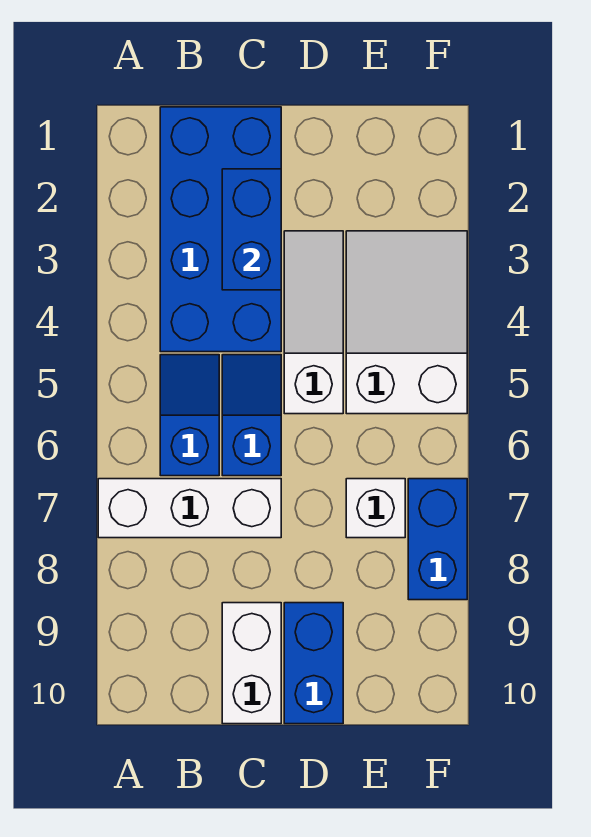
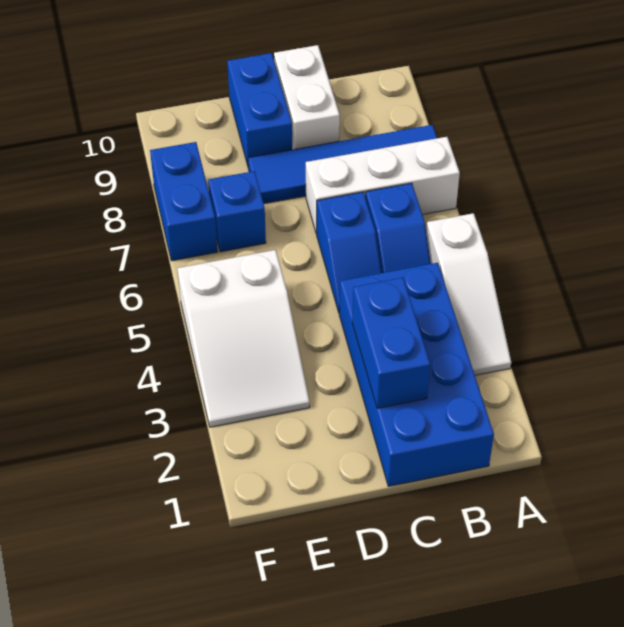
none -> blue 1x4 tile [248,125,437,204]
white 1x3 slope [284,231,343,414] -> white 1x3 slope moved to [426,213,511,375]
white 1x1 brick [346,479,405,538] -> blue 1x1 brick [208,171,266,252]

